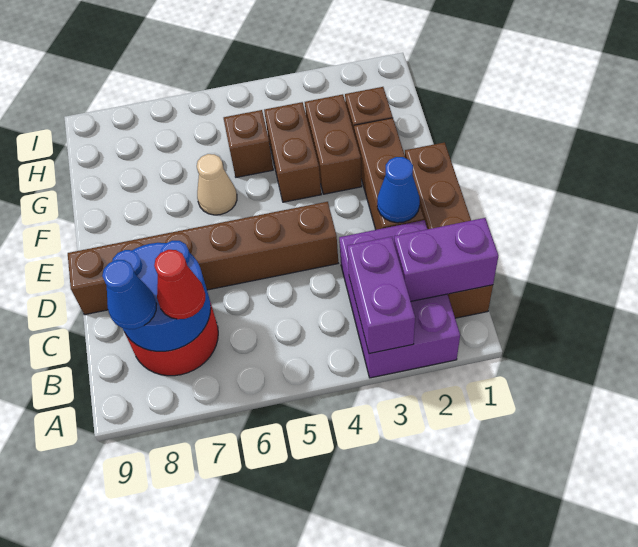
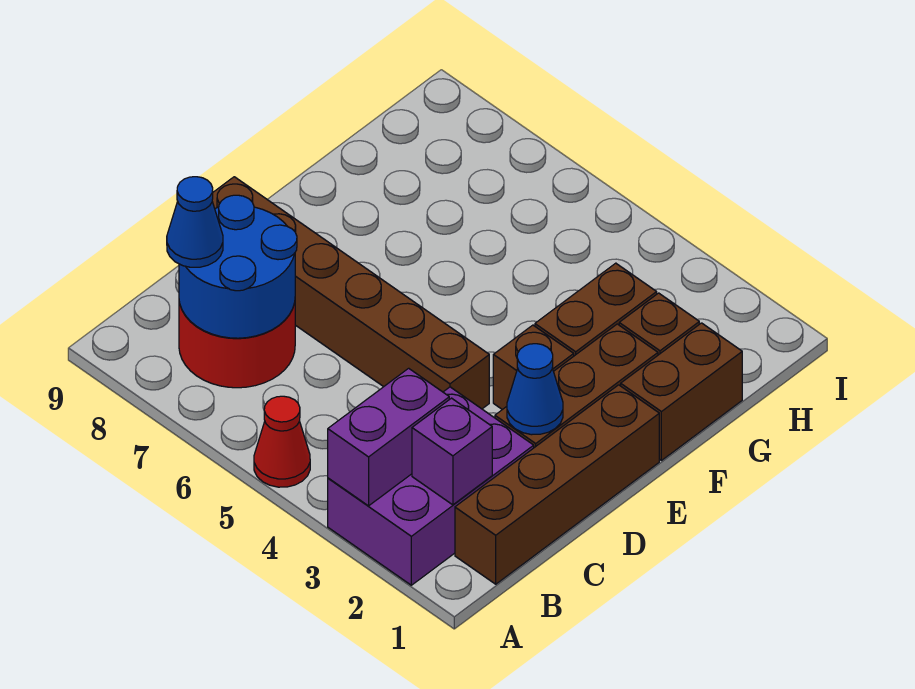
purple 1x2 brick [394,218,498,301] -> purple 1x1 brick [412,398,492,505]
red 1x1 cone [154,250,205,319] -> red 1x1 cone moved to [254,396,310,487]
brown 1x2 brick [264,102,321,202] -> brown 1x2 brick moved to [621,323,742,460]
tan 1x1 cone [197,154,237,215] -> none
brown 1x1 brick [224,110,273,177] -> brown 1x1 brick moved to [493,325,574,410]

